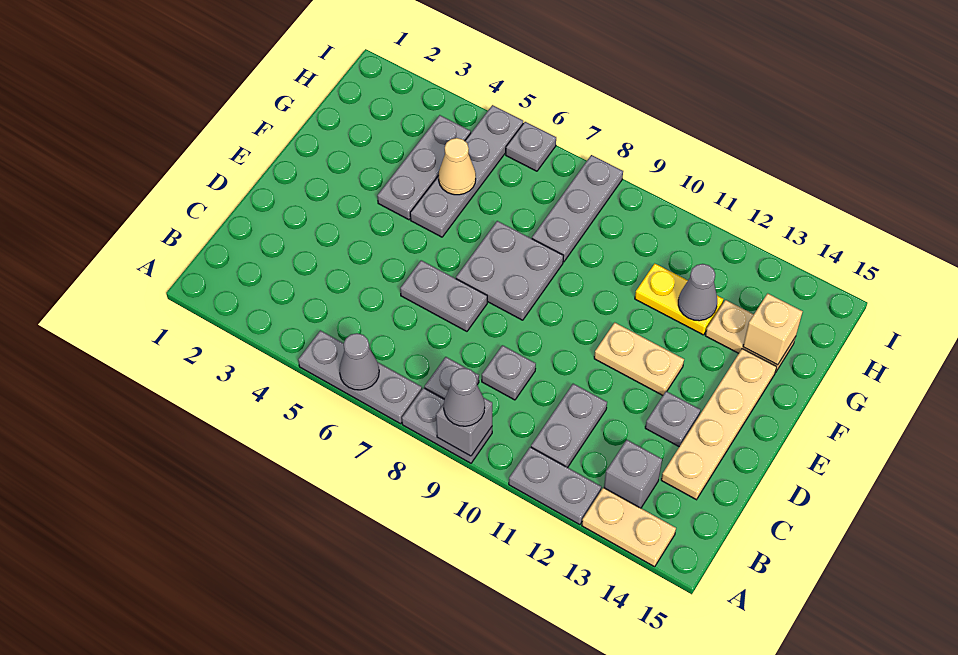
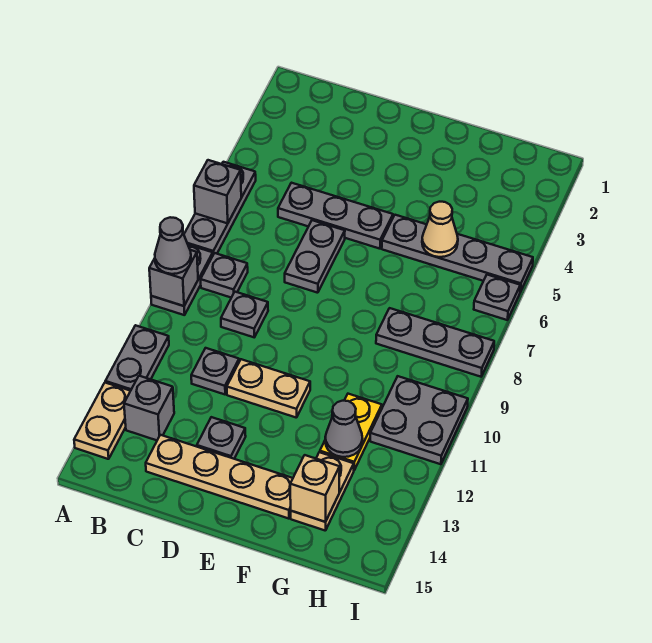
grey 1x1 cone [339,333,379,390] -> grey 1x1 brick [194,160,241,223]
grey 1x2 plate [531,384,607,468] -> grey 1x1 plate [191,348,239,394]
grey 2x2 plate [456,221,563,320] -> grey 2x2 plate moved to [370,376,468,464]
tan 1x2 plate [594,323,684,395] -> tan 1x2 plate turned to [227,359,310,418]
grey 1x3 plate [377,115,471,220] -> grey 1x3 plate moved to [278,183,393,249]

